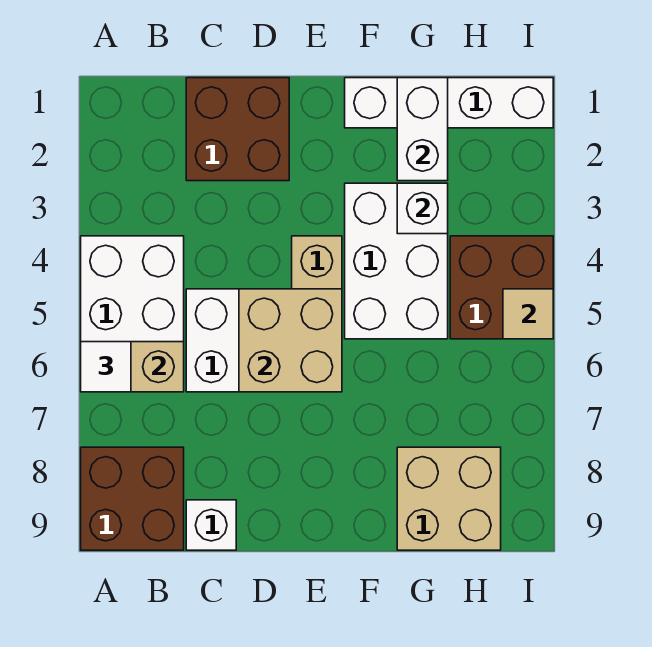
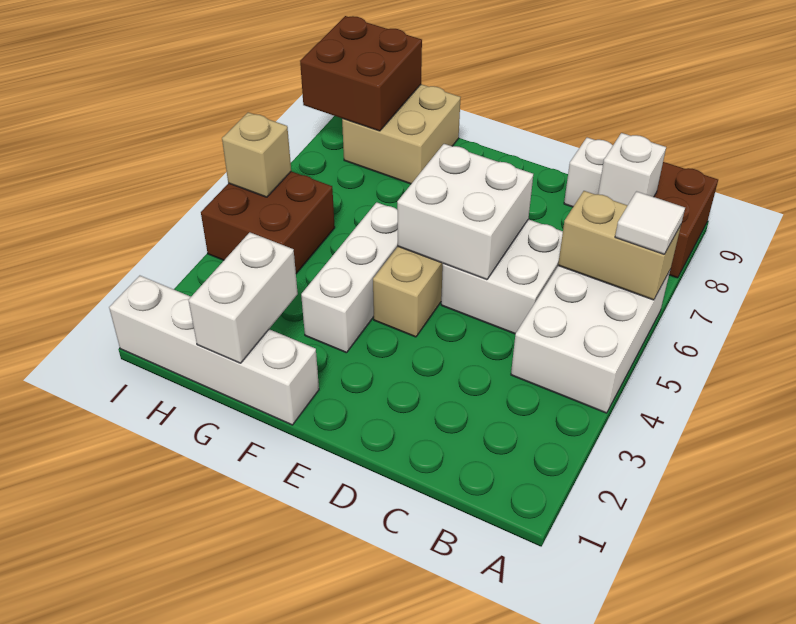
brown 2x2 brick [186,78,289,181] -> brown 2x2 brick moved to [300,16,422,131]
tan 2x2 brick [239,289,342,392] -> white 2x2 brick [397,144,533,280]
white 2x3 brick [345,183,448,339] -> white 1x3 brick [301,202,398,353]
white 1x1 brick [397,183,448,234] -> white 1x1 brick moved to [598,133,666,205]
tan 1x1 tile [503,289,553,339] -> tan 1x1 brick [222,112,291,197]

